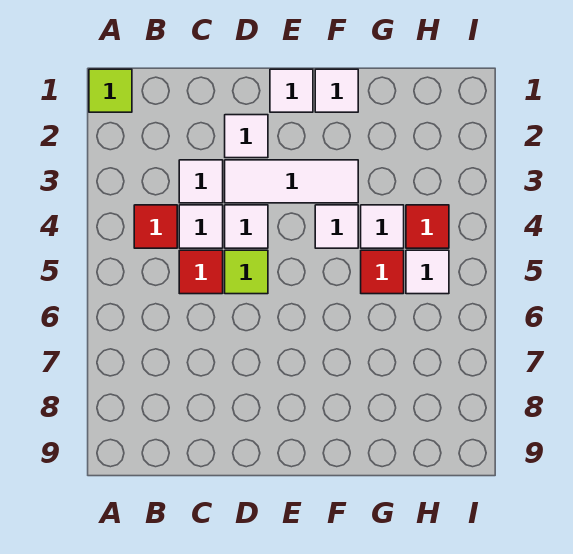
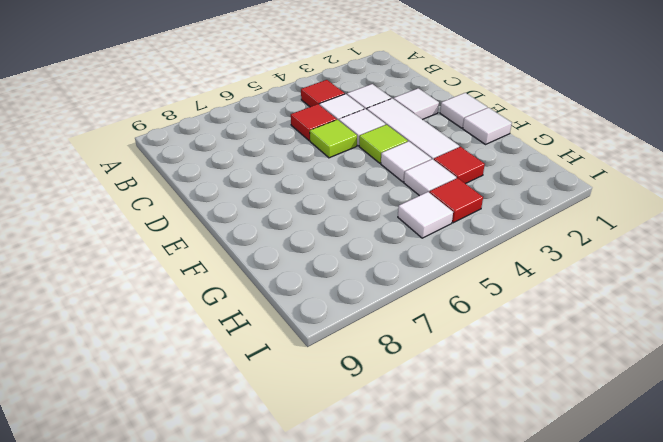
lime 1x1 tile [89,69,132,112] -> lime 1x1 tile moved to [359,125,408,163]
red 1x1 tile [361,250,404,294] -> red 1x1 tile moved to [434,147,485,184]

